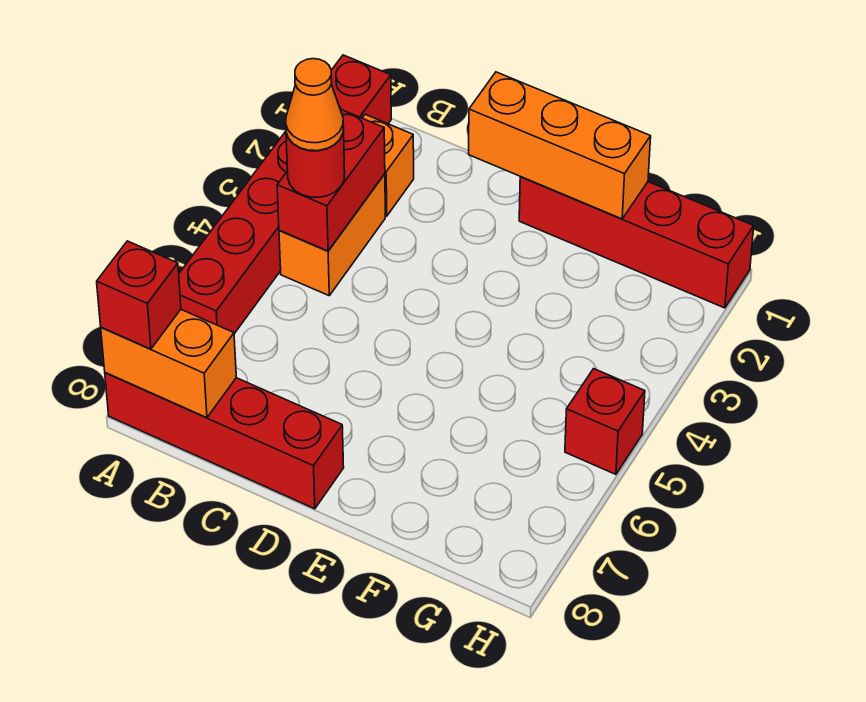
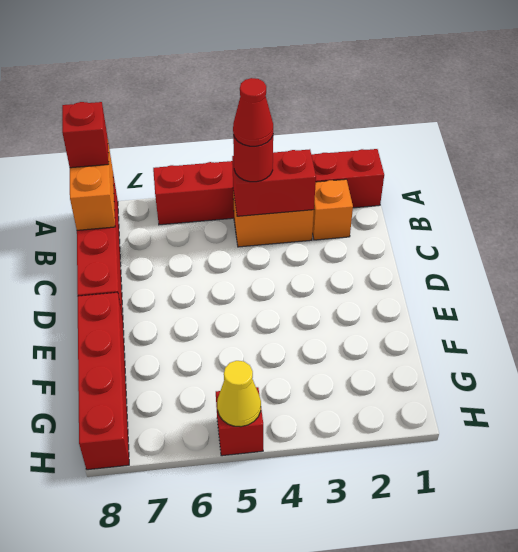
orange 1x1 cone [286,59,343,151] -> red 1x1 cone [233,78,273,146]
orange 1x3 brick [469,72,651,219] -> none
red 1x4 brick [519,177,754,308] -> red 1x4 brick moved to [77,292,129,470]
none -> yellow 1x1 cone [217,361,261,427]

